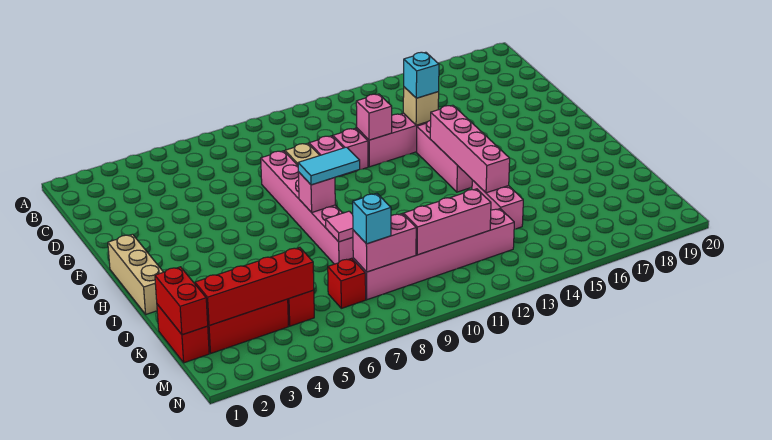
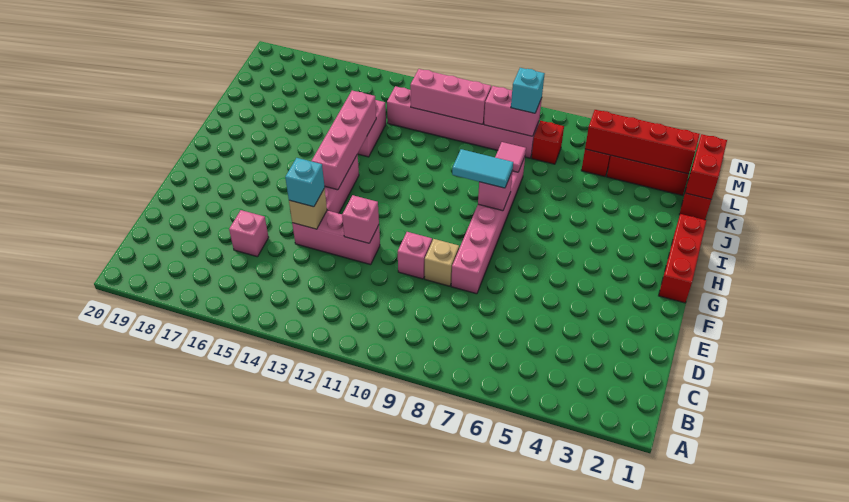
pink 1x1 brick [333,128,368,174] -> pink 1x1 brick moved to [229,210,269,257]
tan 1x3 brick [108,234,163,314] -> red 1x3 brick [659,214,706,303]

